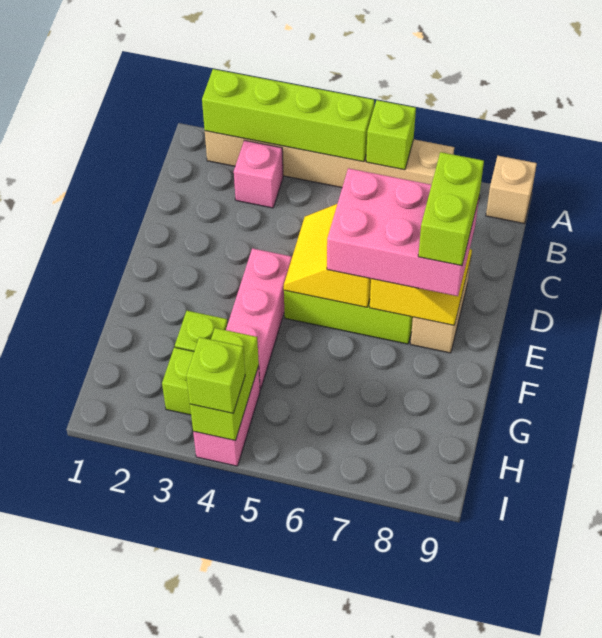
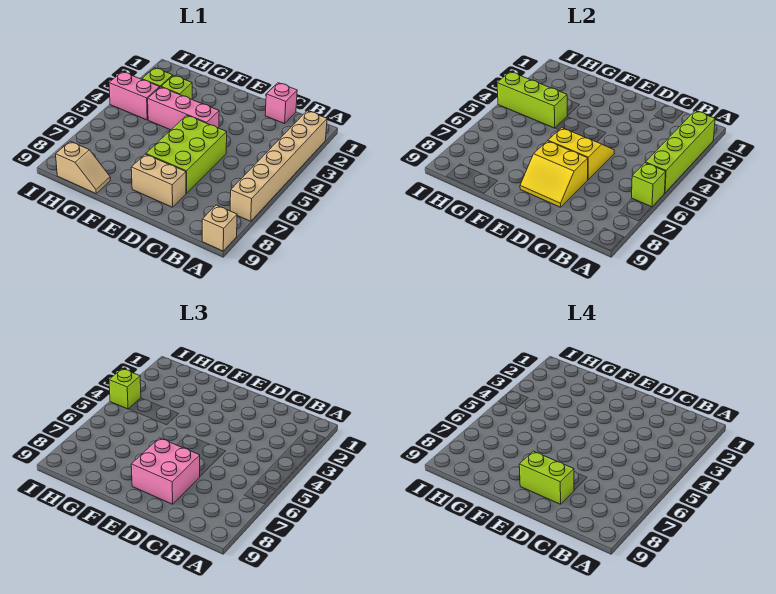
pink 1x1 brick [234,140,283,208] -> pink 1x1 brick moved to [265,83,297,124]
pink 2x3 brick [327,168,479,296] -> pink 2x2 brick [131,438,200,504]
none -> tan 1x2 slope [56,141,110,194]
lime 1x2 brick [190,328,259,441] -> lime 1x3 brick [497,72,567,128]

